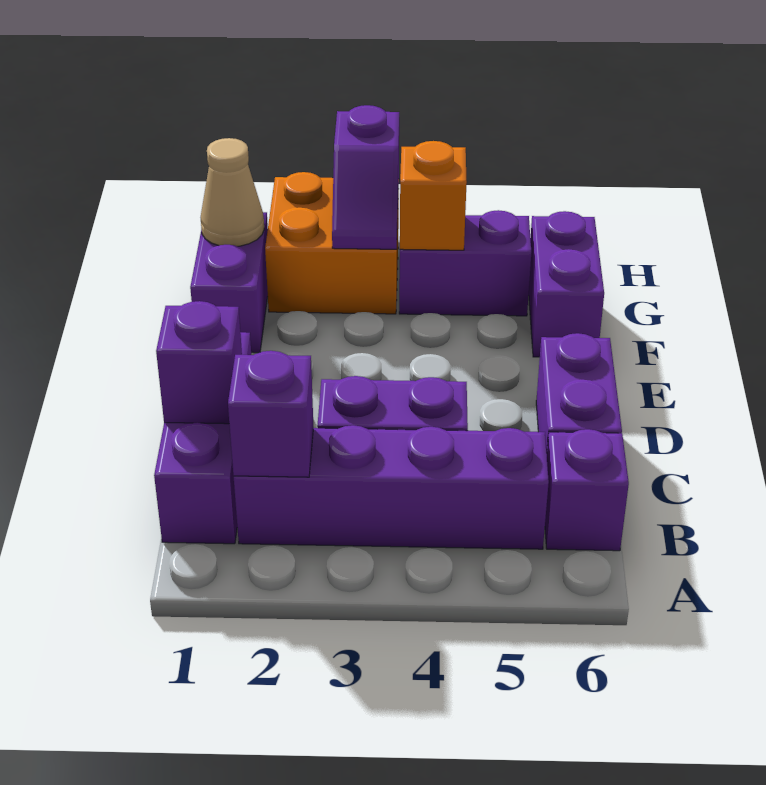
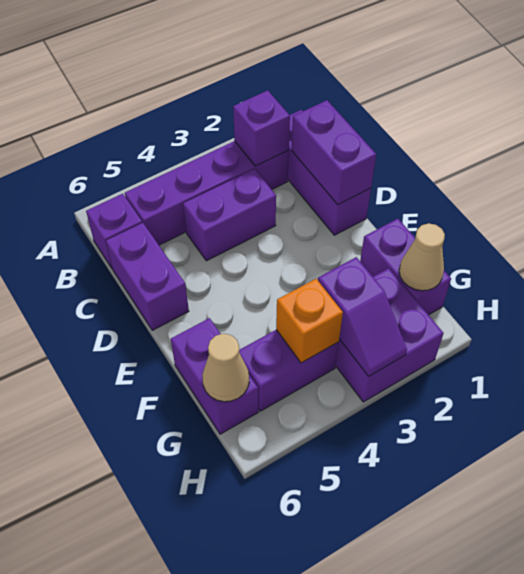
purple 1x1 brick [156,301,242,424] -> purple 1x2 brick [292,100,376,205]
orange 2x2 brick [265,172,399,314] -> purple 2x2 brick [336,268,444,402]
purple 1x2 slope [332,105,399,249] -> purple 1x2 slope turned to [318,257,407,376]
none -> tan 1x1 cone [202,334,249,402]

